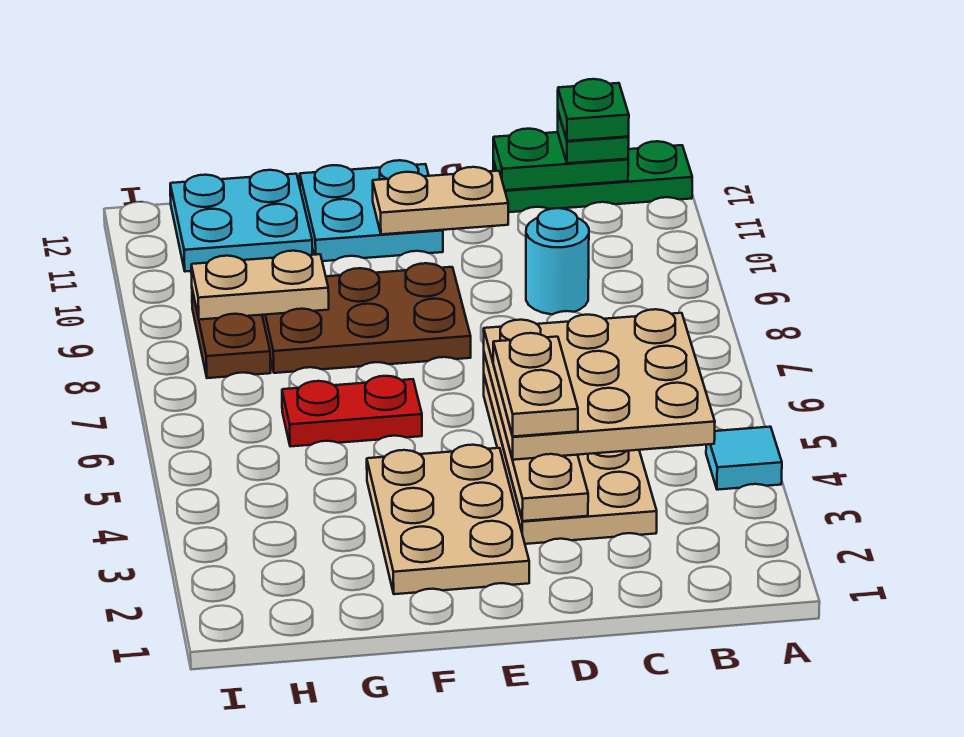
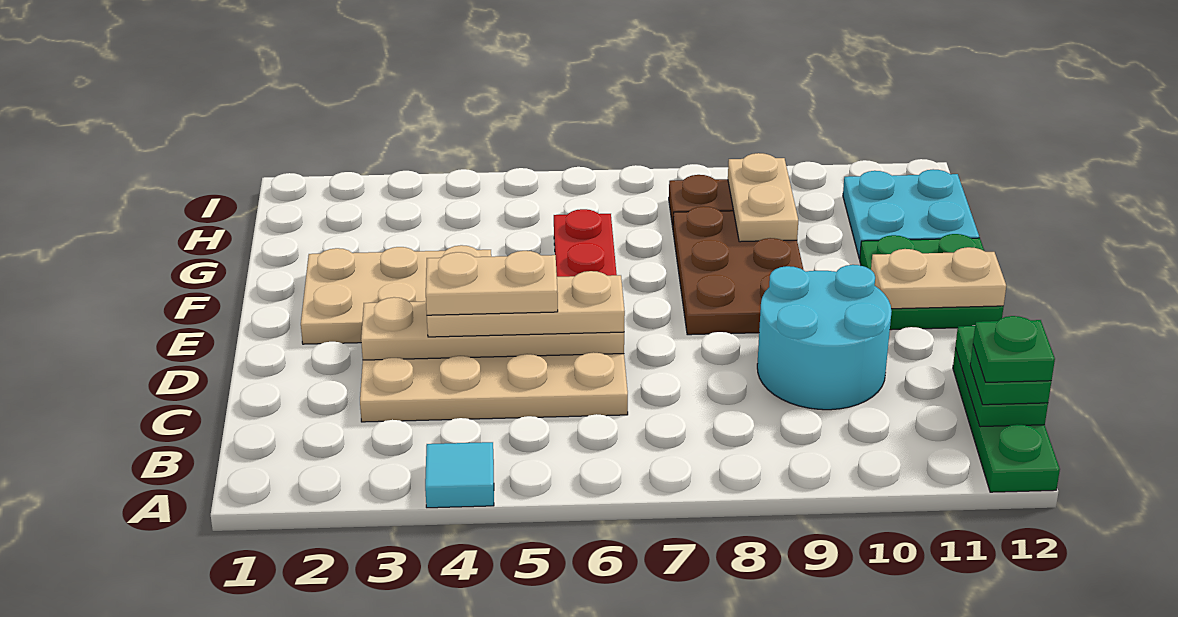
tan 3x3 plate [484,309,715,460] -> tan 1x3 plate [427,271,625,337]
cyan 1x1 round brick [526,208,589,314] -> cyan 2x2 round brick [757,265,892,410]
tan 1x2 plate [373,167,508,234] -> tan 1x2 plate turned to [871,247,1006,309]
cyan 2x2 plate [300,160,443,261] -> green 2x2 plate [860,234,1003,330]

